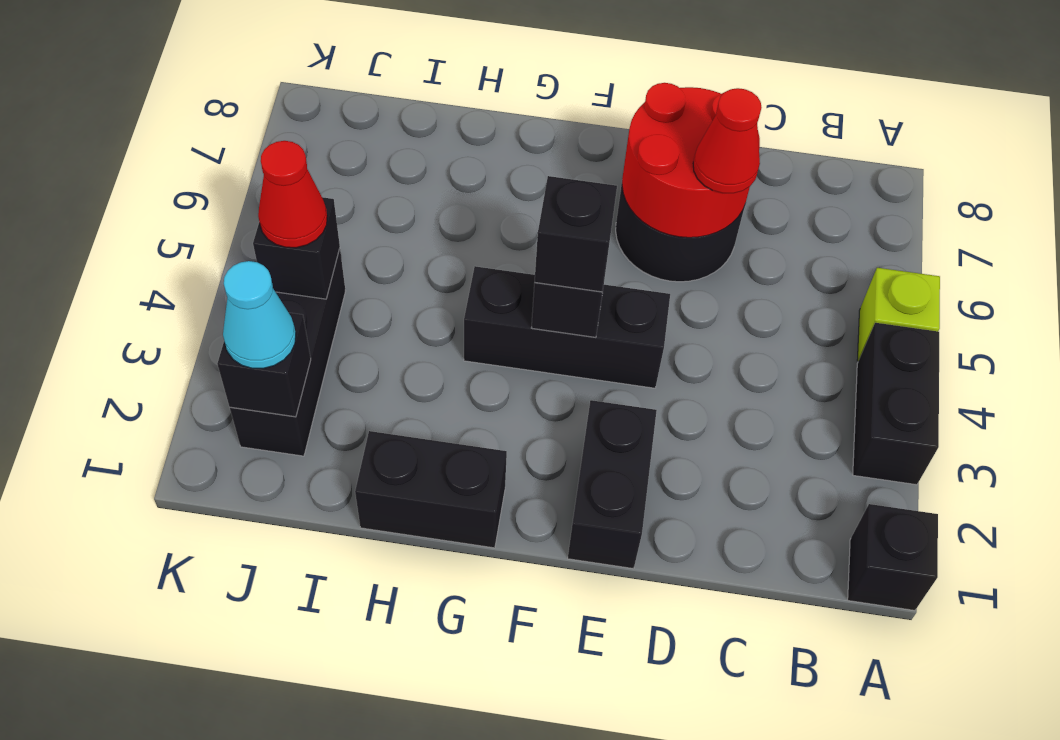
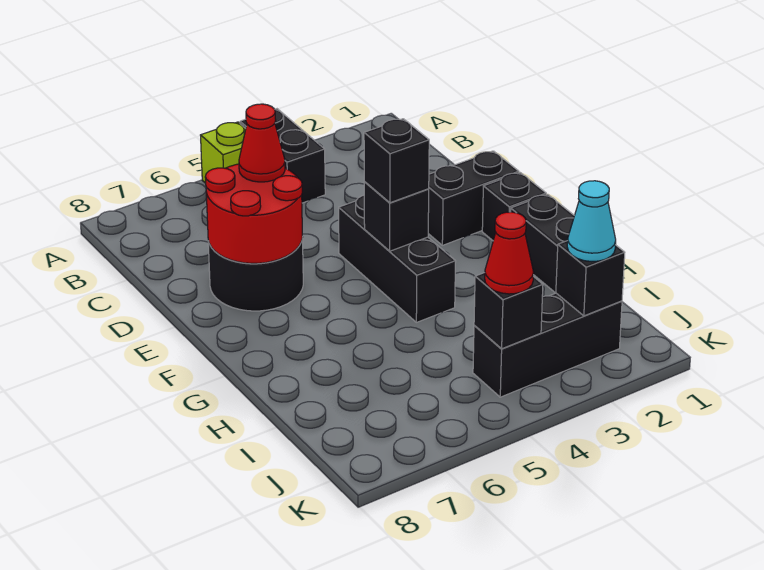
black 1x1 brick [848,504,938,610] -> black 1x1 brick moved to [482,172,546,240]
black 1x2 brick [853,323,939,485] -> black 1x2 brick turned to [240,109,325,203]

